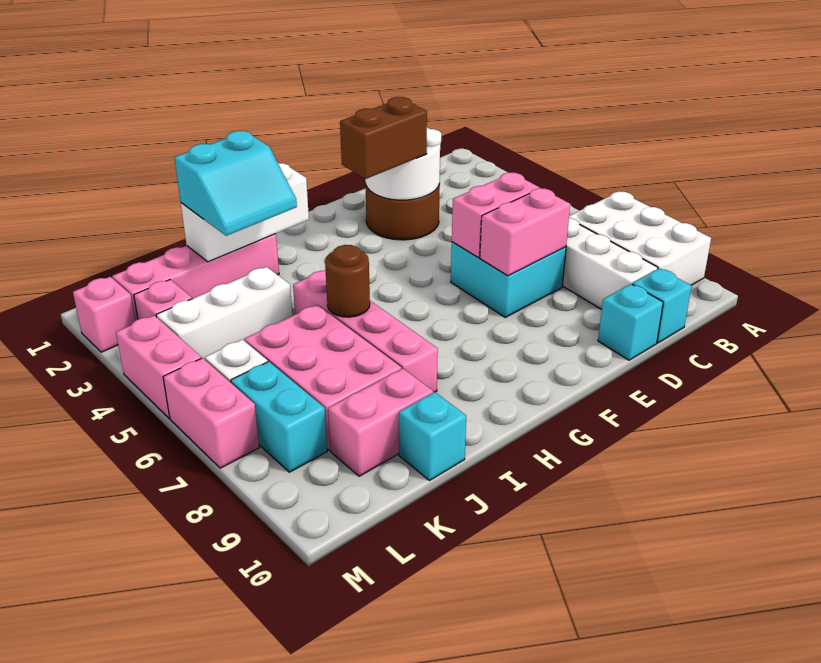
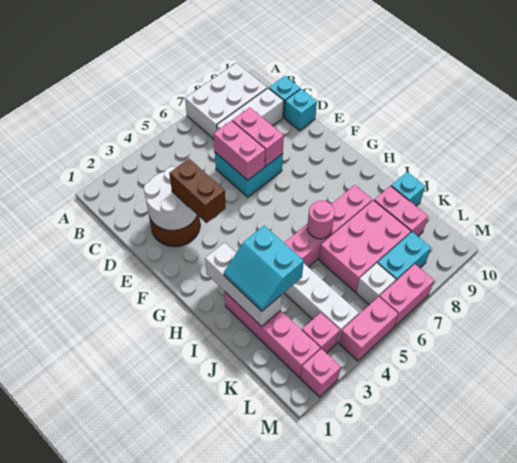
cyan 2x2 slope [174,131,297,236] -> cyan 2x2 slope turned to [224,226,304,311]
brown 1x1 round brick [325,245,370,317] -> pink 1x1 round brick [307,201,335,239]

